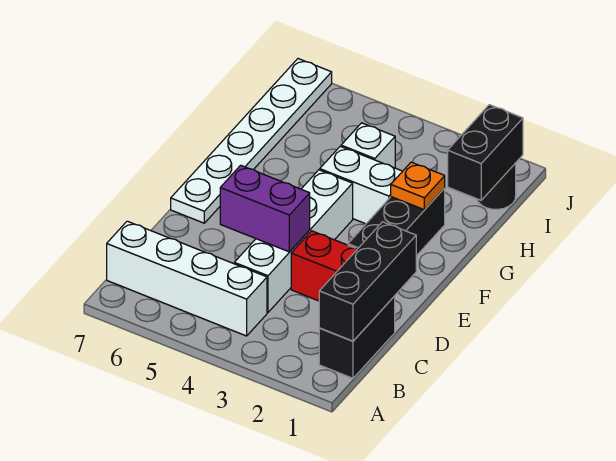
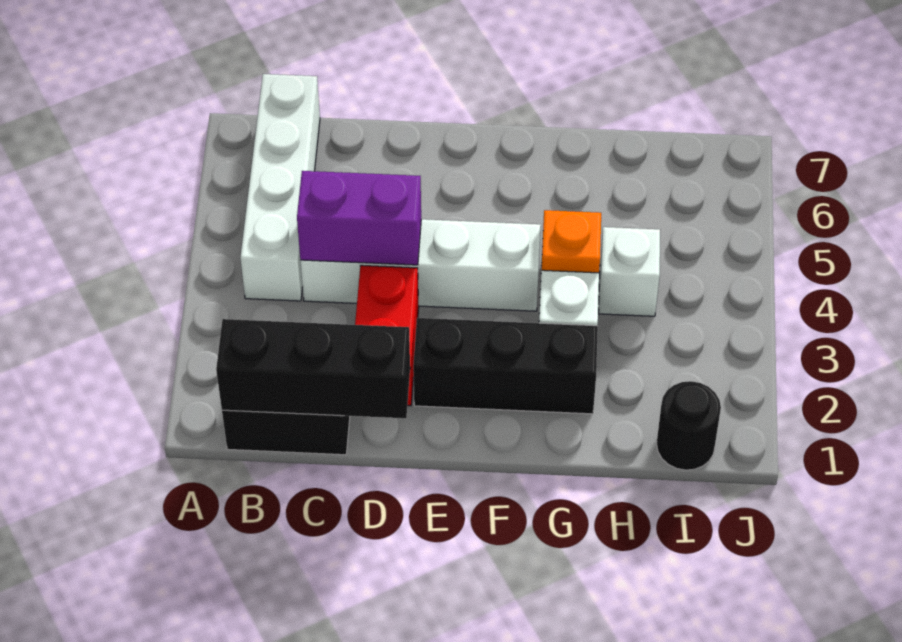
purple 1x2 brick [220,165,310,252] -> purple 1x2 brick turned to [297,171,421,265]
white 1x6 plate [171,59,332,223] -> none
orange 1x1 plate [391,162,445,210] -> orange 1x1 plate moved to [542,210,601,273]
black 1x2 brick [448,105,523,200] -> none

